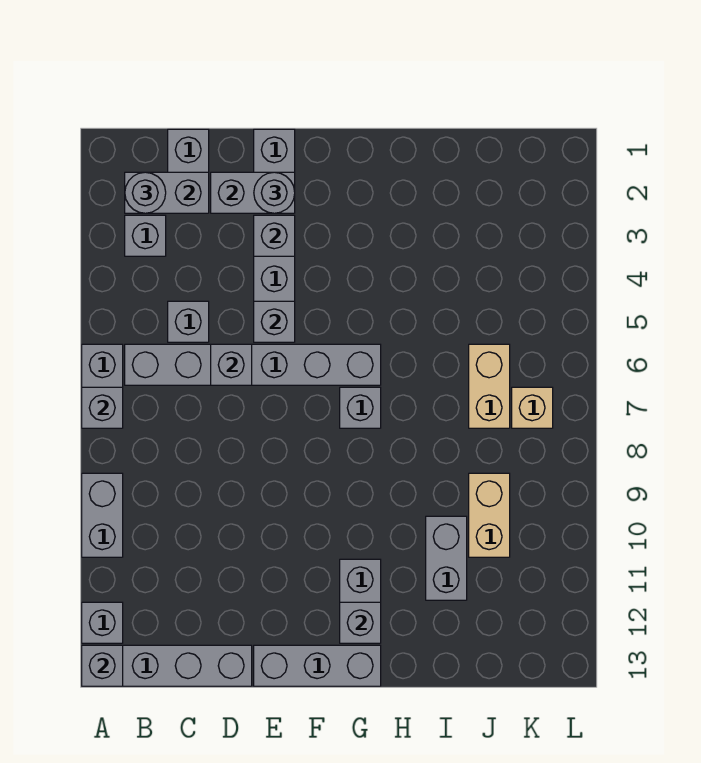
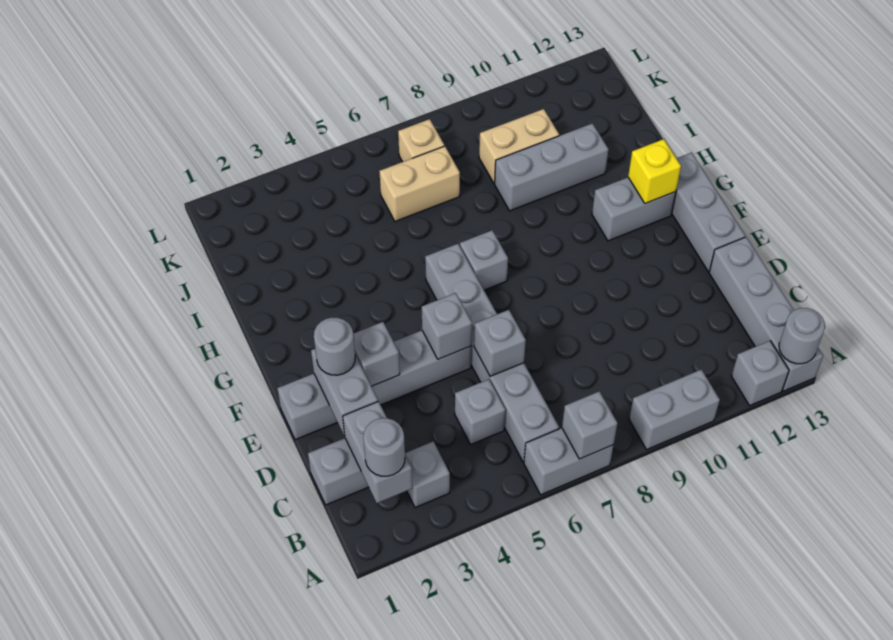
grey 1x1 brick [82,645,123,686] -> grey 1x1 round brick [779,308,825,364]
grey 1x1 brick [340,602,381,643] -> yellow 1x1 brick [628,139,681,203]
grey 1x2 brick [426,516,467,600] -> grey 1x3 brick [495,123,609,211]

